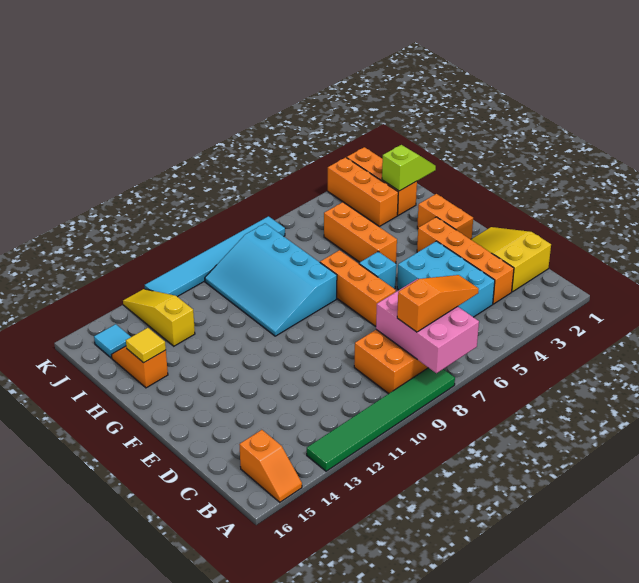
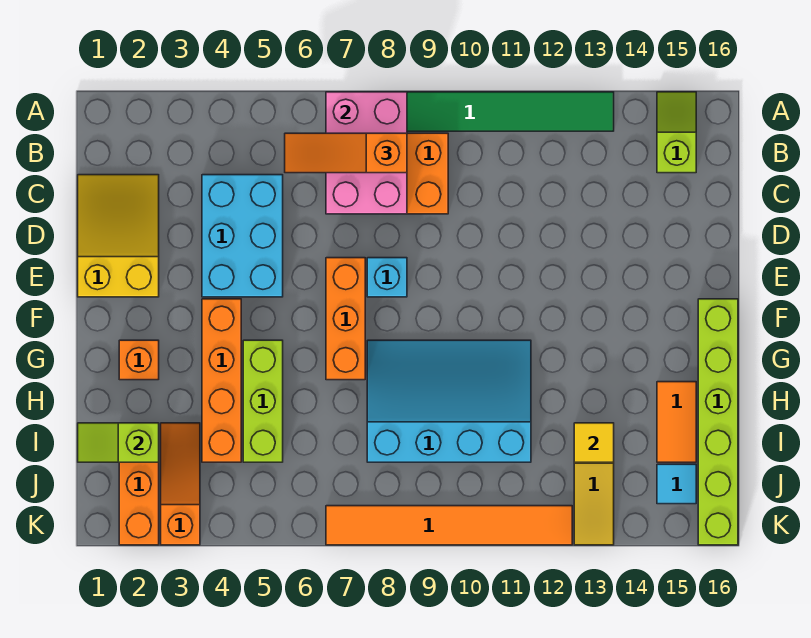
orange 1x2 slope [239,430,302,502] -> lime 1x2 slope [657,92,696,173]
yellow 2x3 slope [471,227,551,292] -> yellow 2x3 slope turned to [78,175,159,297]
orange 1x4 brick [417,217,514,304] -> orange 1x4 brick moved to [202,299,241,462]
orange 1x2 brick [417,194,473,239] -> orange 1x1 brick [119,340,159,380]
cyan 1x1 brick [359,252,396,289] -> cyan 1x1 brick moved to [367,258,407,297]
none -> lime 1x6 brick [698,299,738,545]
orange 1x3 brick [324,202,397,263] -> lime 1x3 brick [243,340,283,462]
cyan 3x4 slope [205,223,337,336] -> cyan 3x4 slope turned to [367,340,531,462]
orange 1x2 slope [111,346,168,388] -> orange 1x2 tile [657,382,696,462]
yellow 1x1 tile [126,328,166,363] -> yellow 1x1 tile moved to [574,423,614,462]
orange 1x3 brick [328,157,398,226] -> orange 1x3 slope [161,423,200,545]
cyan 1x6 tile [145,216,285,297] -> orange 1x6 tile [326,506,572,545]

